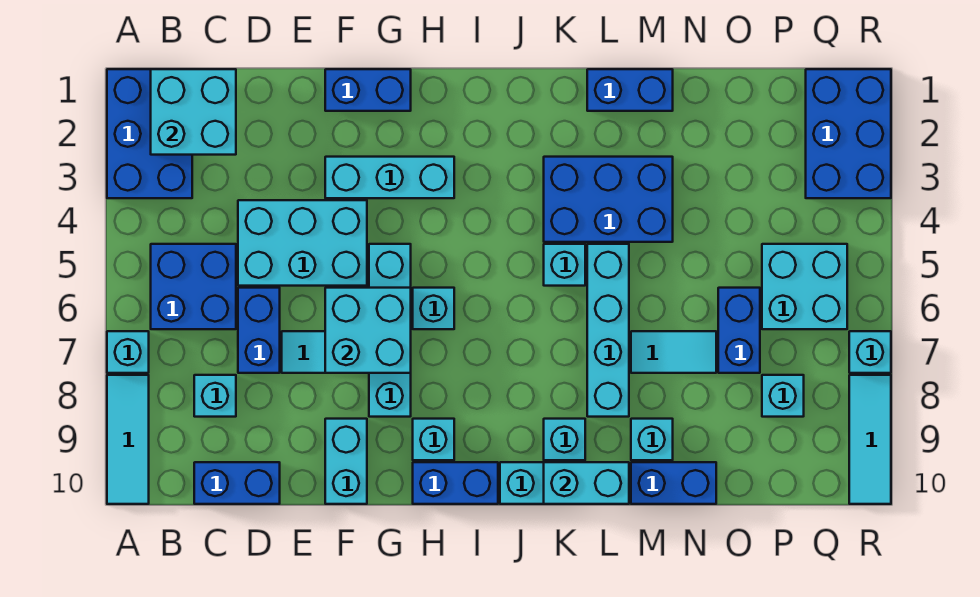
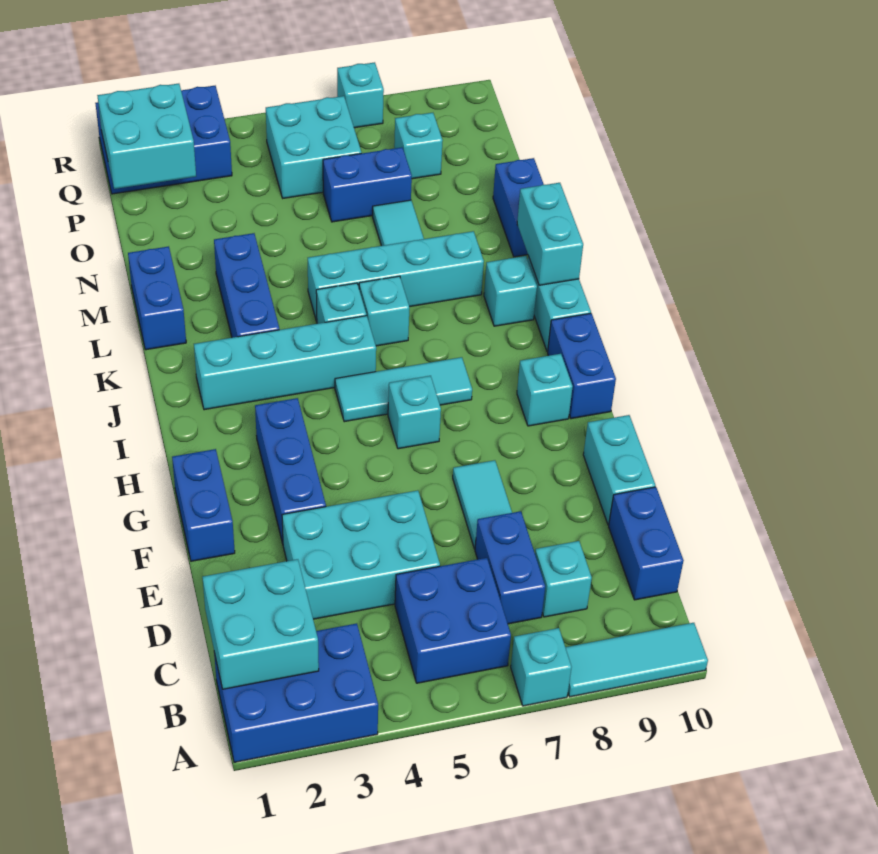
cyan 2x3 brick [238,200,367,286] -> cyan 2x3 brick turned to [282,490,440,619]
blue 1x2 brick [238,288,280,373] -> blue 1x2 brick turned to [475,511,545,624]
cyan 1x3 brick [325,157,454,198] -> blue 1x3 brick [255,398,326,543]
cyan 2x2 brick [325,288,411,373] -> cyan 2x2 brick moved to [97,84,196,189]
cyan 1x2 brick [325,419,367,504] -> cyan 1x2 brick turned to [583,415,656,525]
cyan 1x4 brick [369,244,411,417] -> cyan 1x4 brick moved to [194,316,376,410]
blue 2x3 brick [544,157,673,242] -> blue 1x3 brick [214,233,279,338]
cyan 1x1 brick [631,419,673,460] -> cyan 1x1 brick moved to [359,276,409,346]
cyan 1x3 tile [849,375,891,504] -> cyan 1x3 tile moved to [335,357,472,422]

